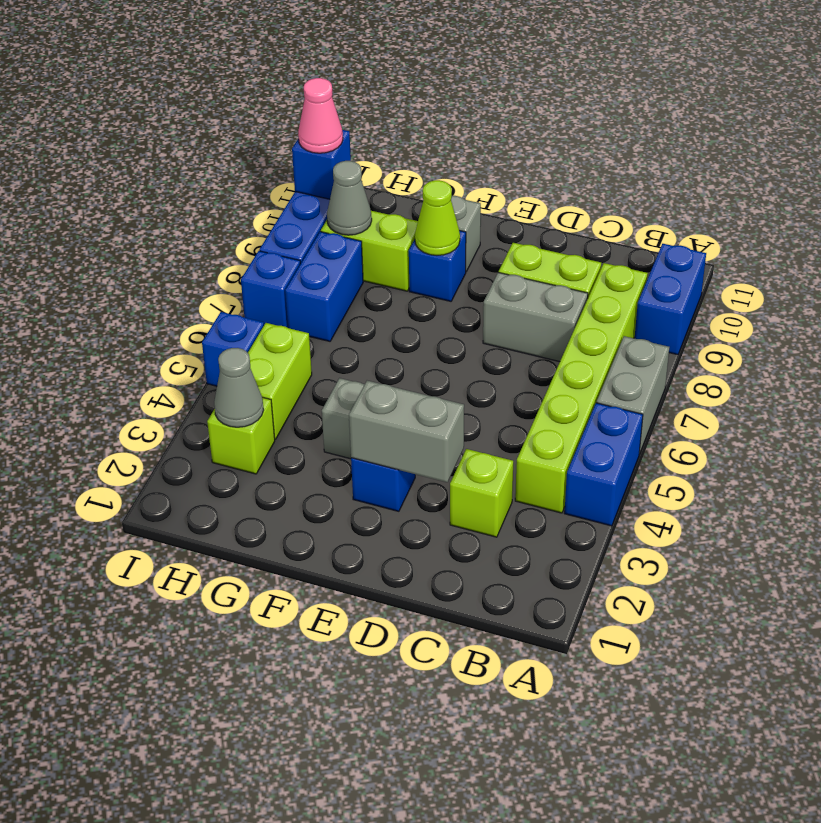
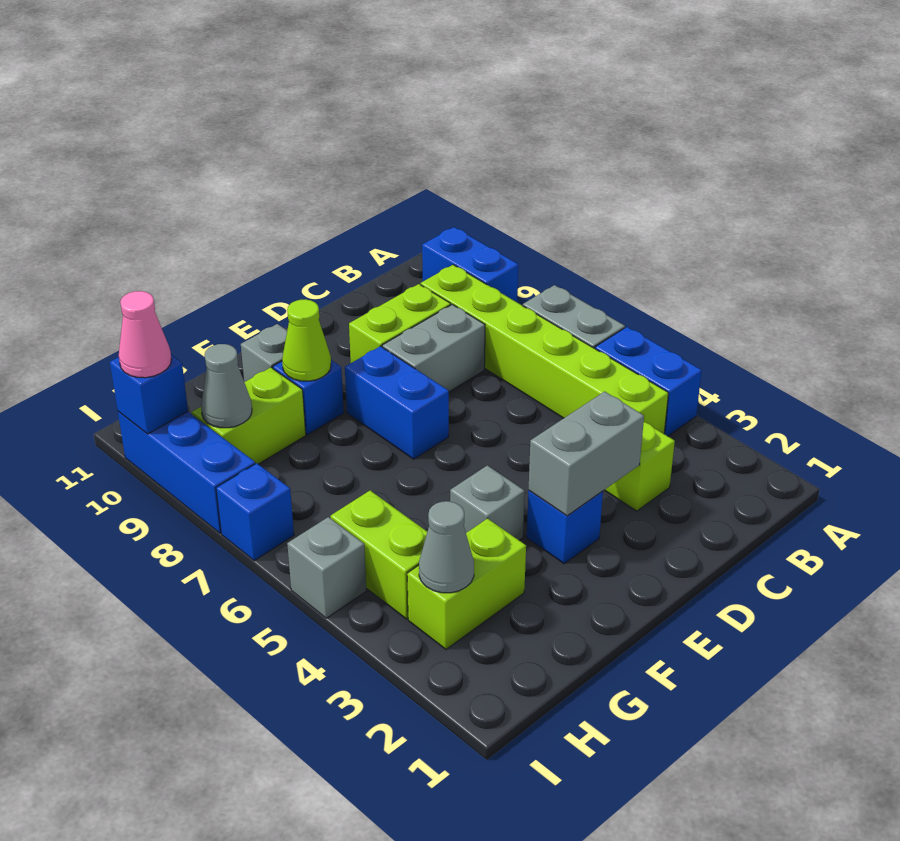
lime 1x1 brick [207,397,275,474] -> lime 1x2 brick [407,518,526,649]
blue 1x2 brick [285,232,363,341] -> blue 1x2 brick moved to [345,346,449,459]
blue 1x1 brick [202,312,264,386] -> grey 1x1 brick [287,517,366,618]

